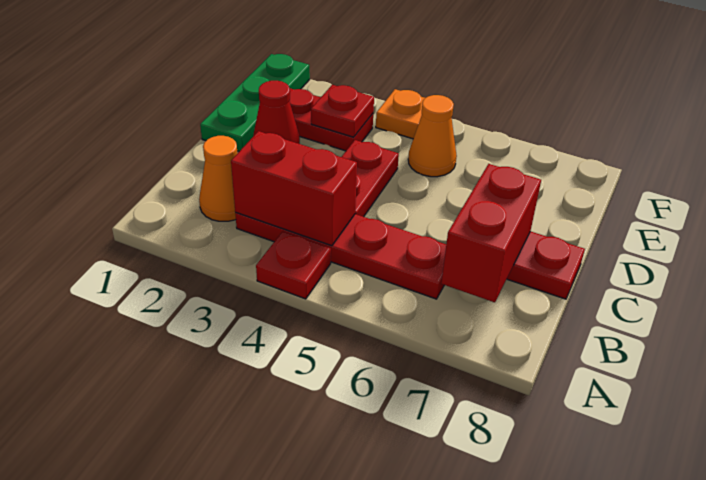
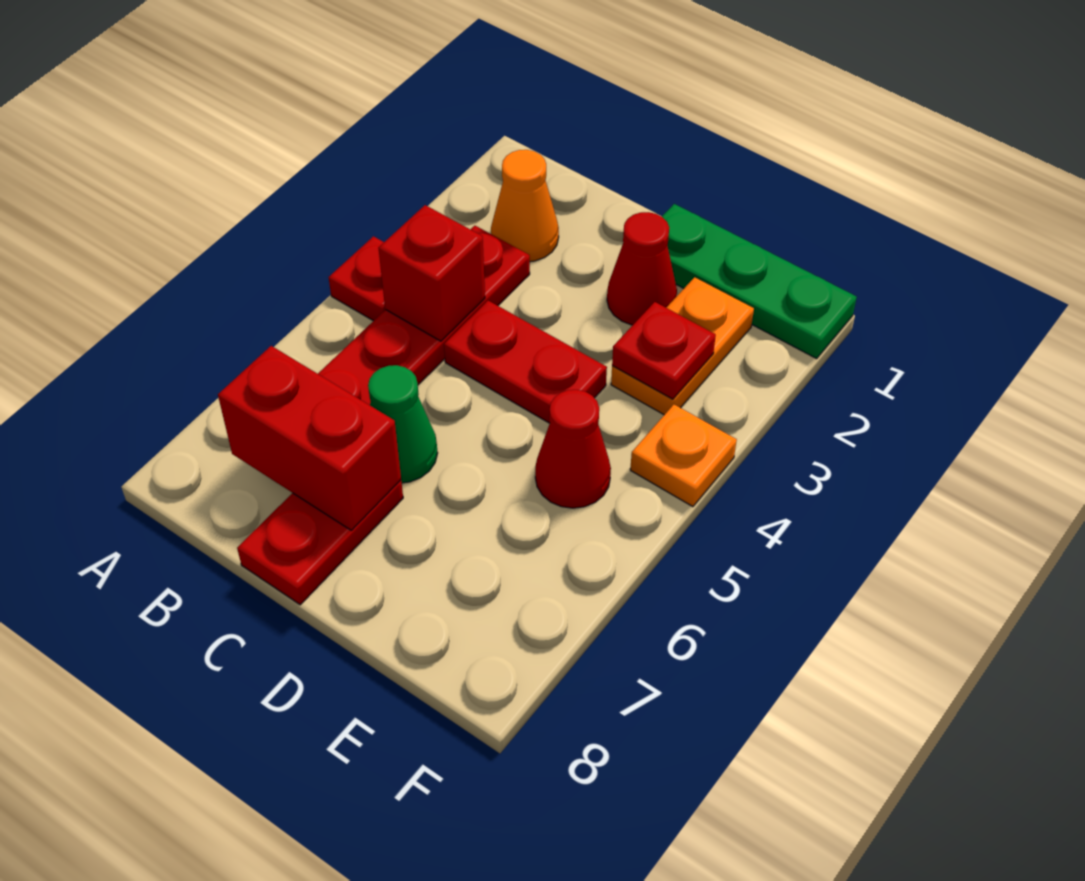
red 1x2 brick [231,131,357,246] -> red 1x1 brick [379,205,485,341]
none -> green 1x1 cone [368,365,438,483]
red 1x2 plate [290,88,373,151] -> orange 1x2 plate [611,277,754,415]
orange 1x1 cone [408,95,457,177] -> red 1x1 cone [535,390,611,508]

